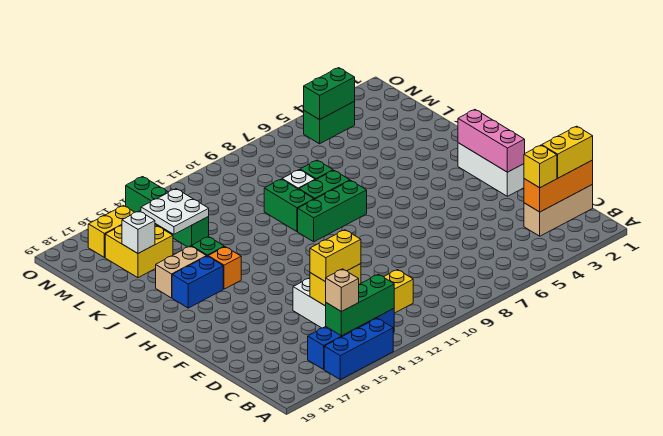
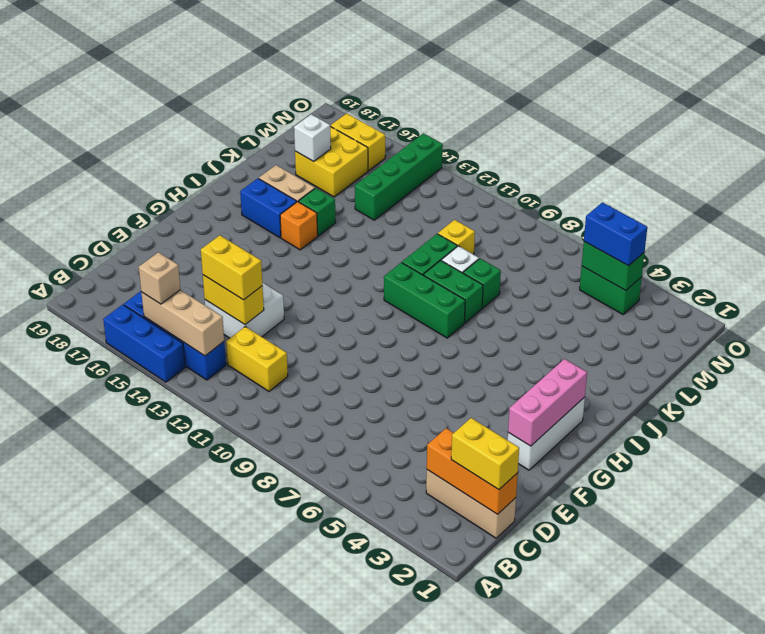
green 1x3 brick [326,274,394,336] -> tan 1x3 brick [141,290,224,356]
yellow 1x1 brick [524,145,557,188] -> yellow 1x1 brick moved to [438,220,475,255]
white 2x2 plate [141,189,209,234] -> none
none -> blue 1x2 brick [584,202,647,266]

